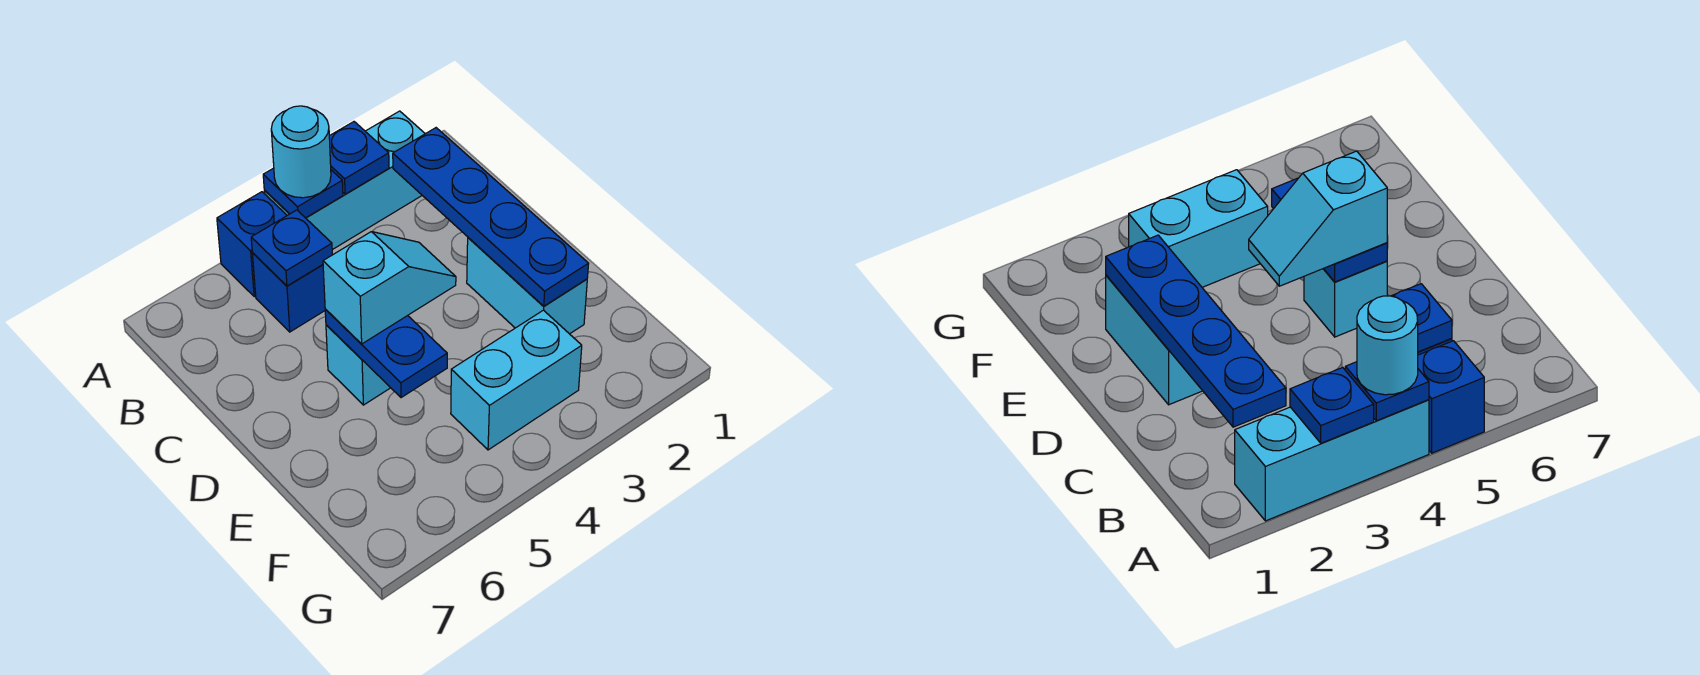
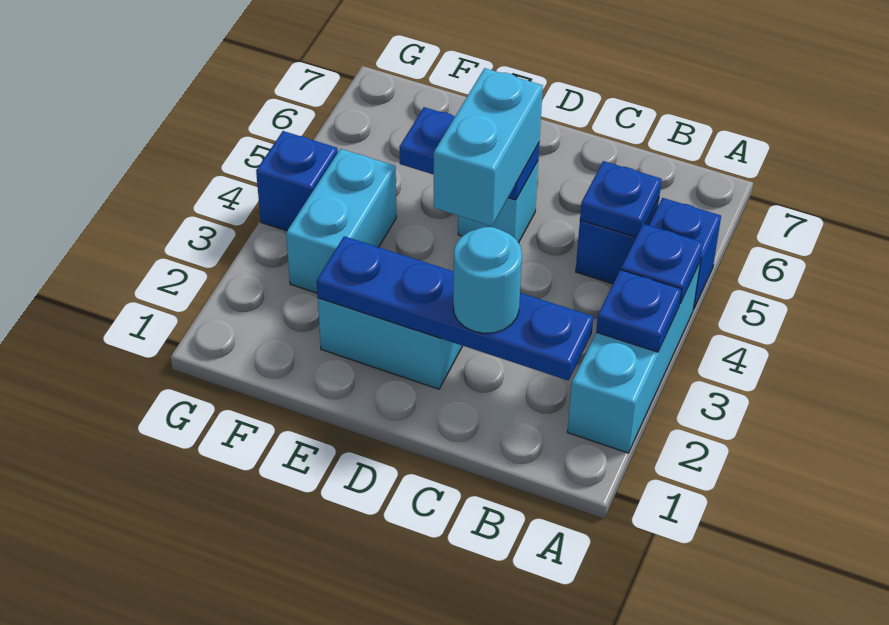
cyan 1x1 round brick [271,106,331,198] -> cyan 1x1 round brick moved to [453,227,522,333]
cyan 1x2 slope [323,232,456,344] -> cyan 1x2 brick [434,68,543,226]
none -> blue 1x1 brick [256,131,338,231]

